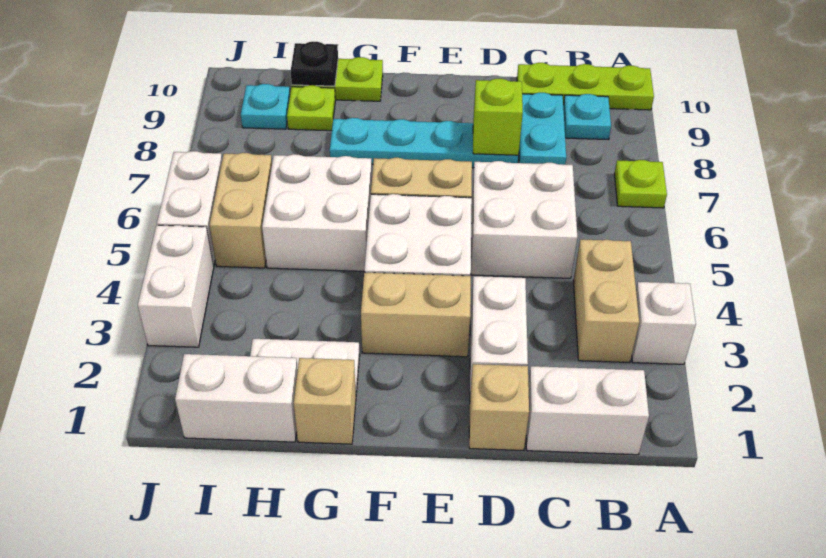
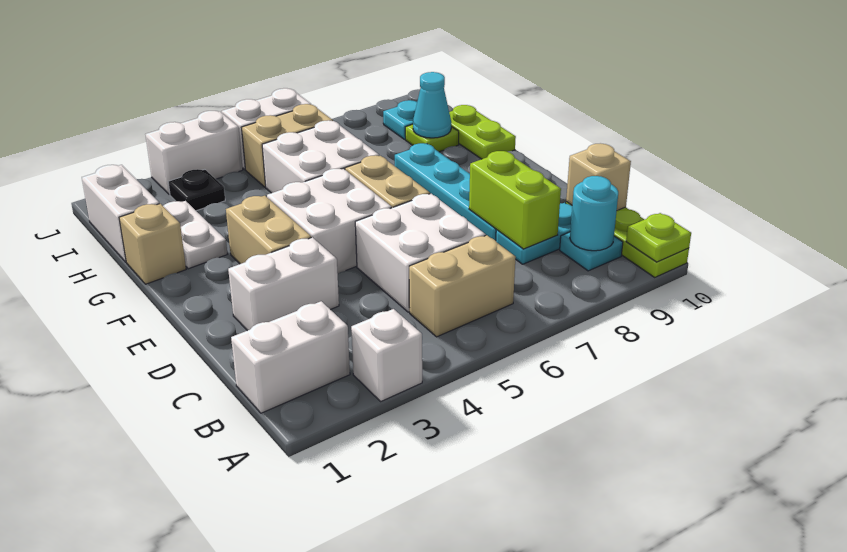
lime 1x1 plate [614,160,667,208] -> lime 1x1 plate moved to [626,213,691,262]
white 1x2 brick [526,366,649,455] -> white 1x2 brick turned to [231,301,350,413]
tan 1x2 brick [573,239,639,363] -> tan 1x2 brick moved to [409,235,516,337]
none -> cyan 1x1 round brick [570,176,618,251]
tan 1x1 brick [469,364,529,450] -> tan 1x1 brick moved to [566,143,631,210]
lime 1x1 brick [473,79,523,155] -> lime 1x2 brick [469,151,561,249]
none -> cyan 1x1 cone [413,72,451,138]
black 1x1 plate [291,42,338,86] -> black 1x1 plate moved to [168,169,225,211]

